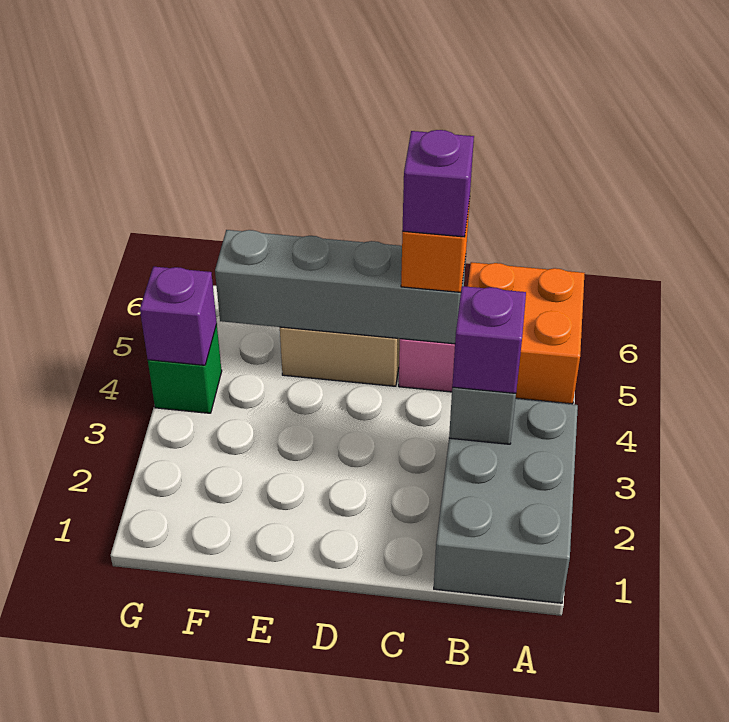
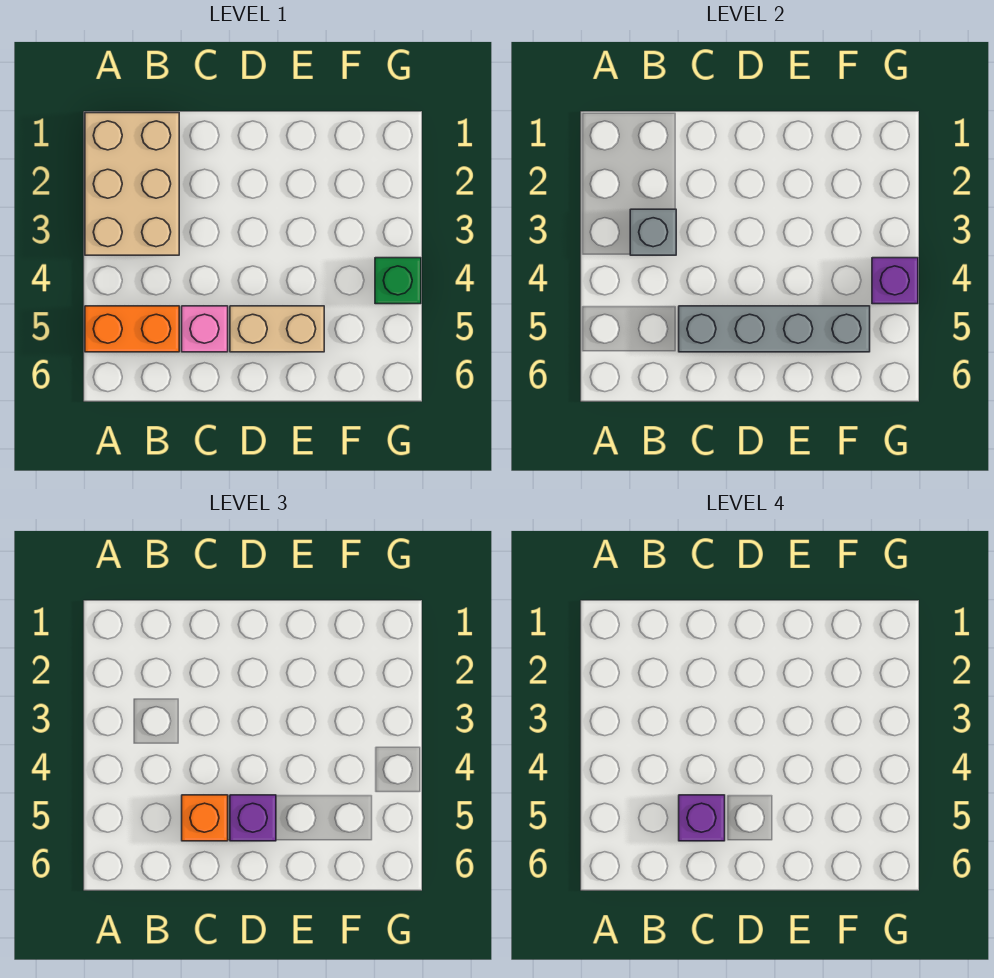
grey 2x3 brick [434,399,578,603] -> tan 2x3 brick [85,113,179,255]
orange 2x2 brick [468,262,585,404] -> orange 1x2 brick [85,306,179,352]
purple 1x1 brick [452,286,526,393] -> purple 1x1 brick moved to [230,795,276,841]

